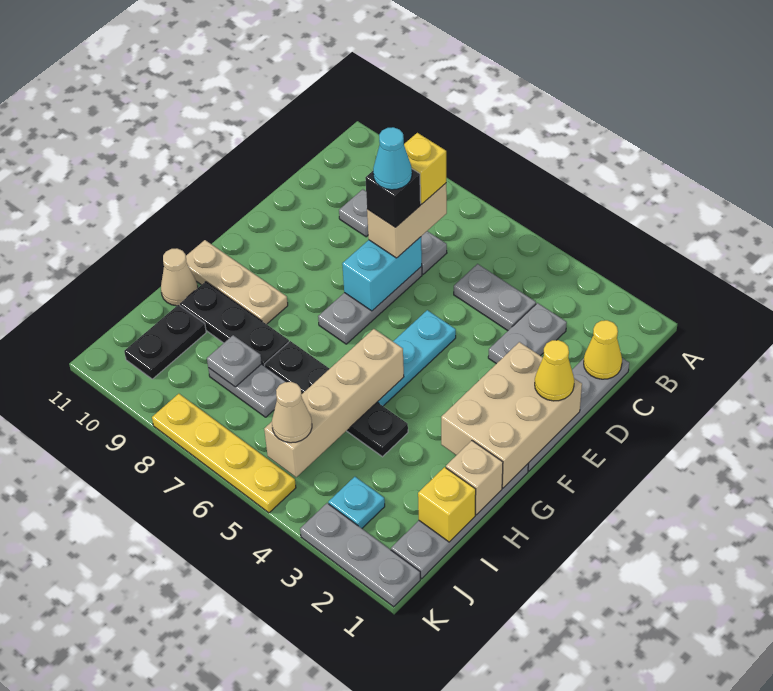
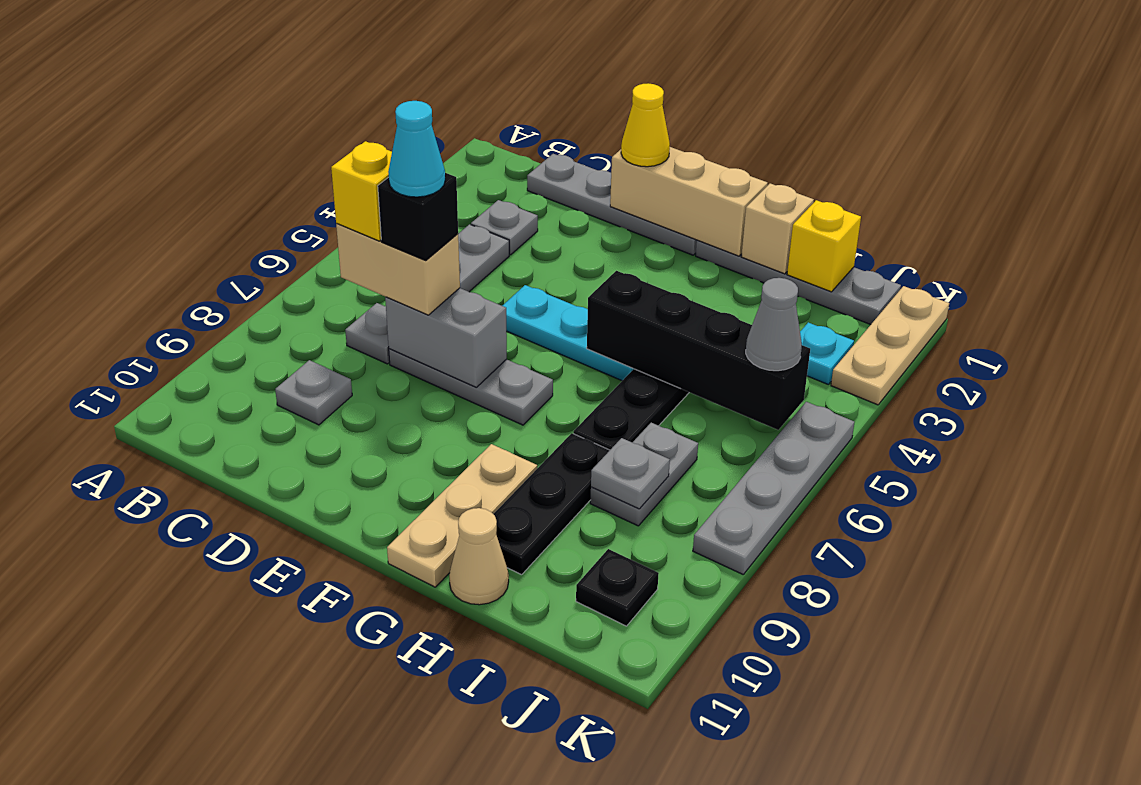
yellow 1x1 cone [584,320,622,379] -> none
grey 1x2 plate [488,303,567,364] -> grey 1x1 plate [471,200,538,255]
cyan 1x2 brick [342,237,422,311] -> grey 1x2 brick [385,288,507,387]
tan 2x3 brick [441,342,582,488] -> tan 1x3 brick [610,147,768,256]
tan 1x4 brick [264,329,404,477] -> black 1x4 brick [587,271,810,430]
black 1x2 plate [124,305,206,379] -> black 1x1 plate [576,549,659,626]
tan 1x1 cone [272,382,312,443] -> grey 1x1 cone [746,278,802,371]
grey 1x3 plate [300,503,420,607] -> tan 1x3 plate [831,286,949,405]
yellow 1x4 plate [152,394,296,513] -> grey 1x4 plate [693,402,855,574]

